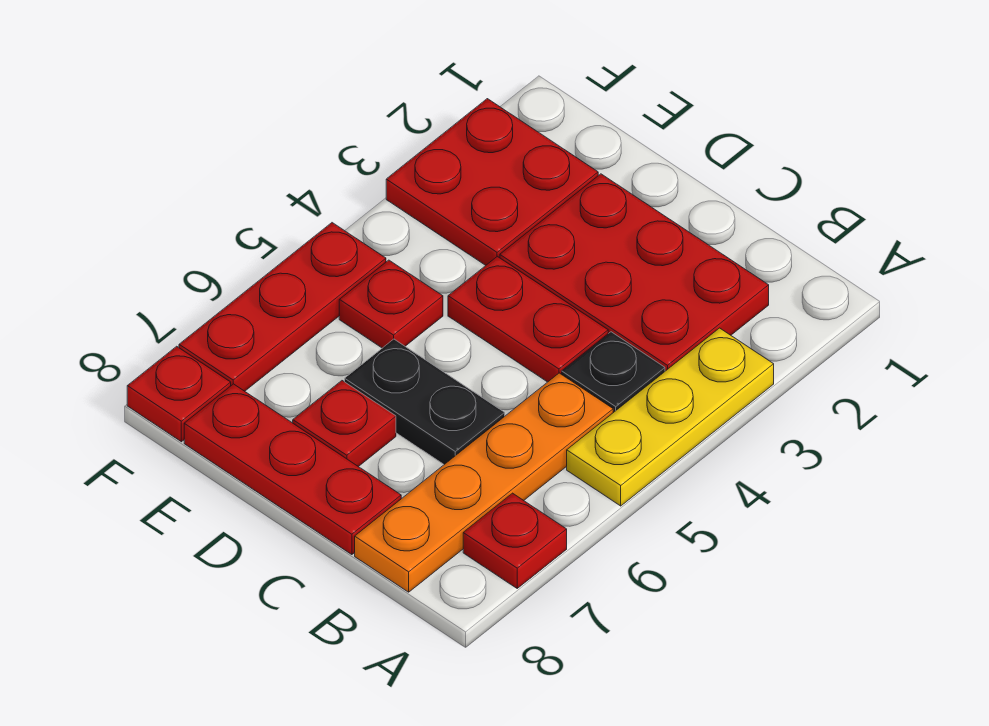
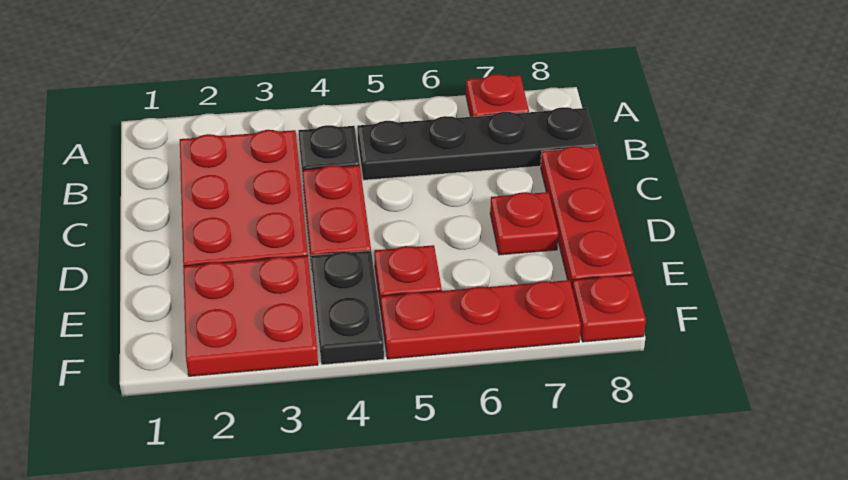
yellow 1x3 plate [567,328,774,506] -> none
orange 1x4 plate [355,373,613,592] -> black 1x4 plate [357,107,597,180]
black 1x2 plate [345,339,505,464] -> black 1x2 plate moved to [311,251,384,365]

